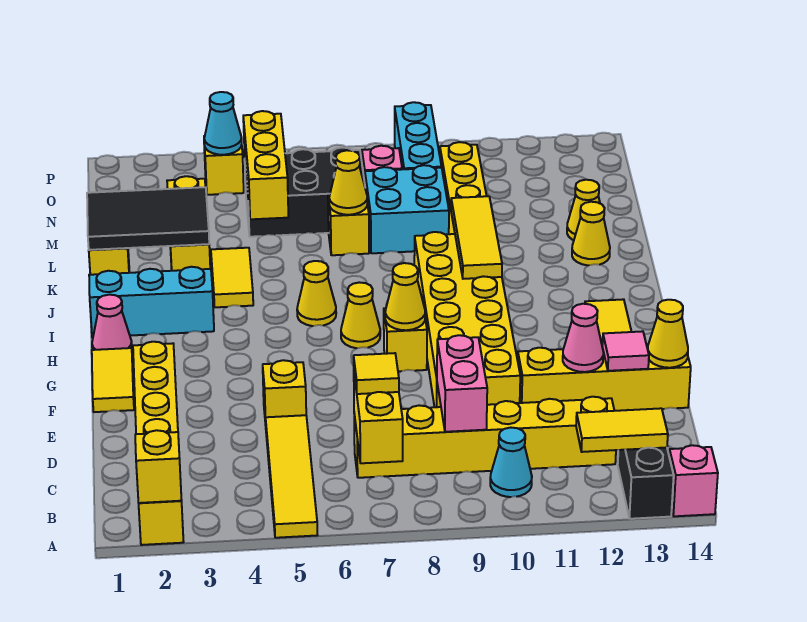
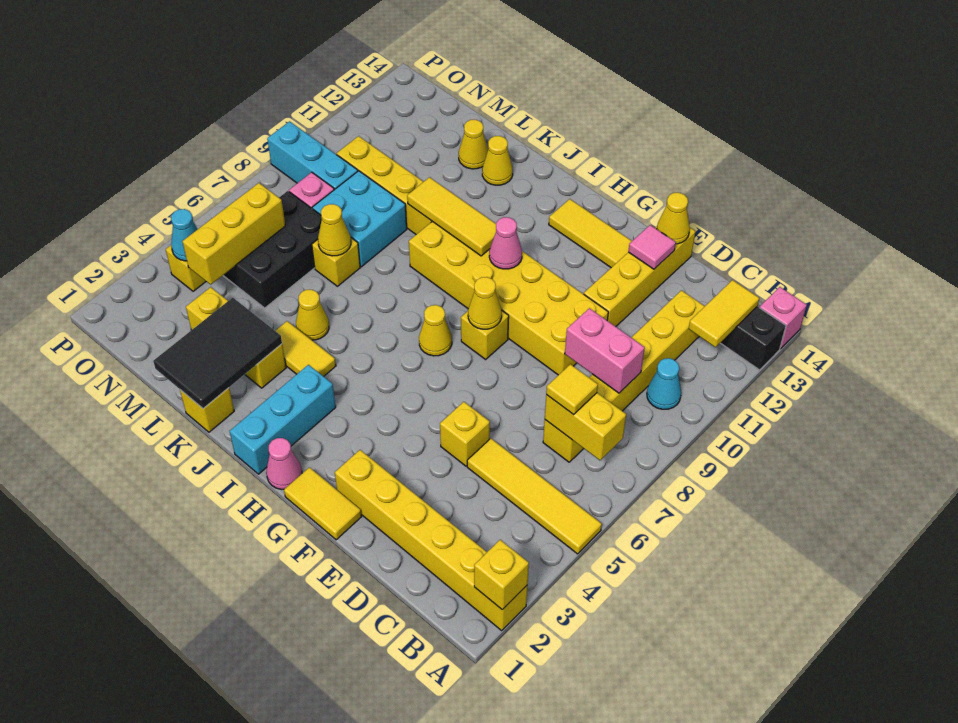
pink 1x1 cone [563,304,603,372] -> pink 1x1 cone moved to [489,217,522,269]
yellow 1x1 cone [297,261,336,326] -> yellow 1x1 cone moved to [296,290,329,340]
yellow 1x3 brick [243,111,288,219] -> yellow 1x3 brick turned to [183,183,285,284]

